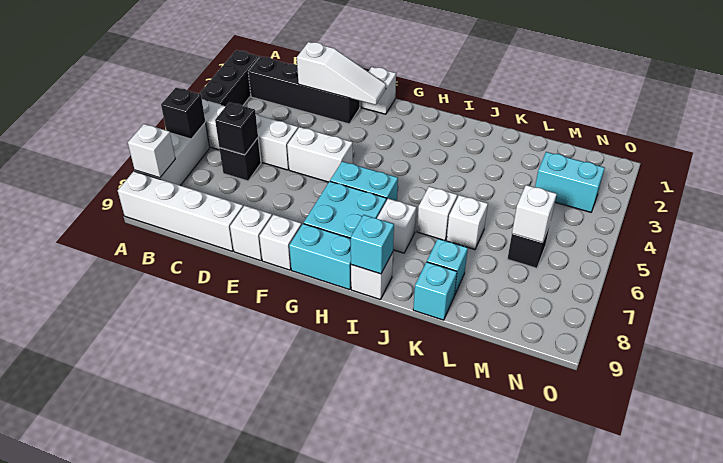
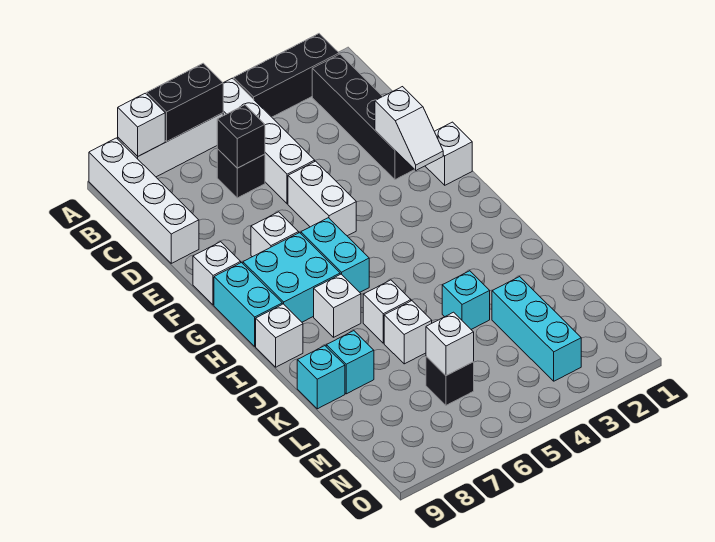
black 1x1 brick [161,88,205,139] -> black 1x2 brick [147,63,223,141]
white 1x3 slope [297,42,386,105] -> white 1x2 slope [375,87,443,170]
white 1x1 brick [230,205,272,261] -> white 1x1 brick moved to [251,212,299,257]
cyan 1x1 brick [351,215,394,274] -> cyan 1x1 brick moved to [442,271,490,329]
cyan 1x2 brick [535,152,605,212] -> cyan 1x3 brick [492,277,581,381]

